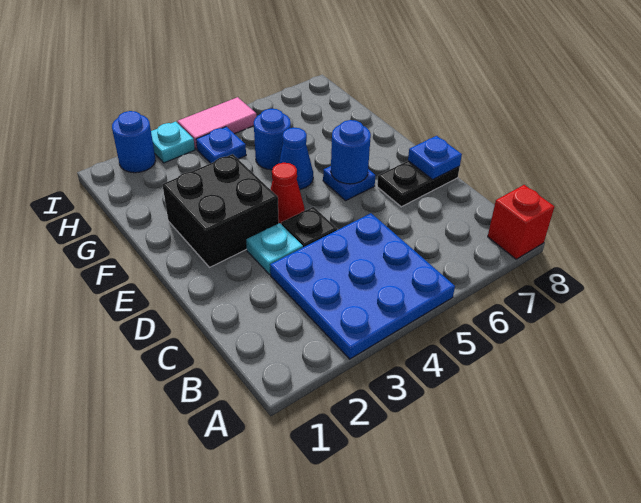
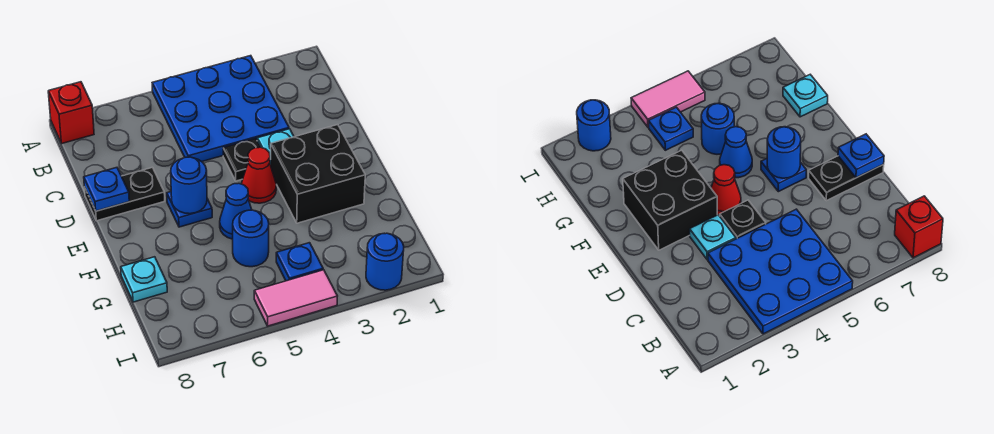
cyan 1x1 plate [151,122,195,163] -> cyan 1x1 plate moved to [121,257,167,302]

